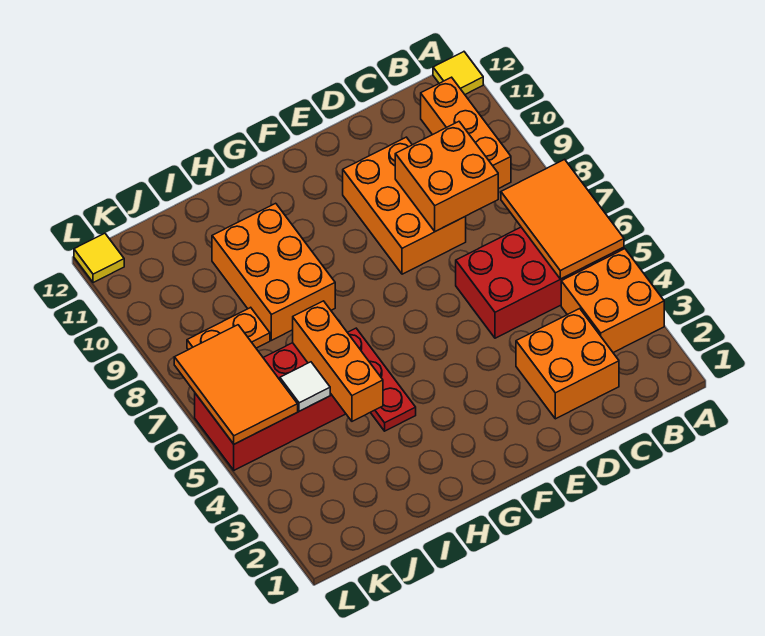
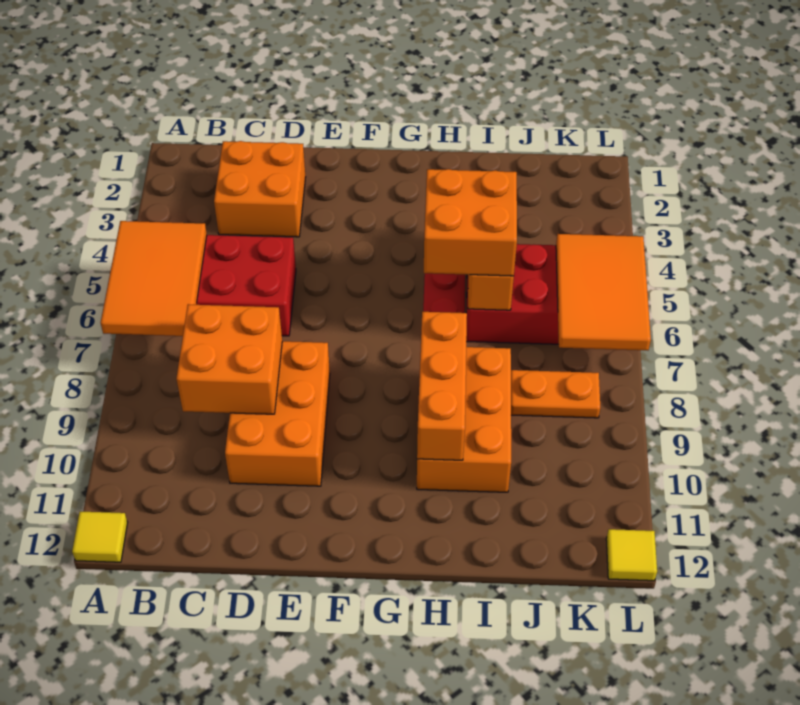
orange 2x2 brick [561,249,664,353] -> orange 2x2 brick moved to [424,169,517,276]
orange 1x3 brick [421,77,511,189] -> orange 1x3 brick moved to [417,312,467,460]
white 1x1 tile [280,362,330,411] -> none

